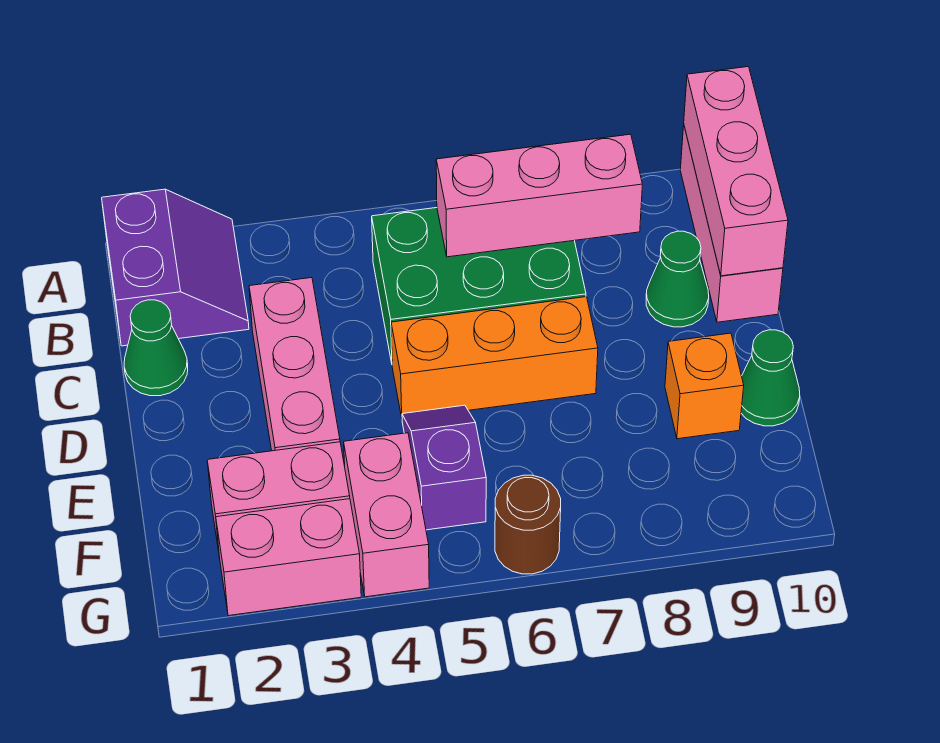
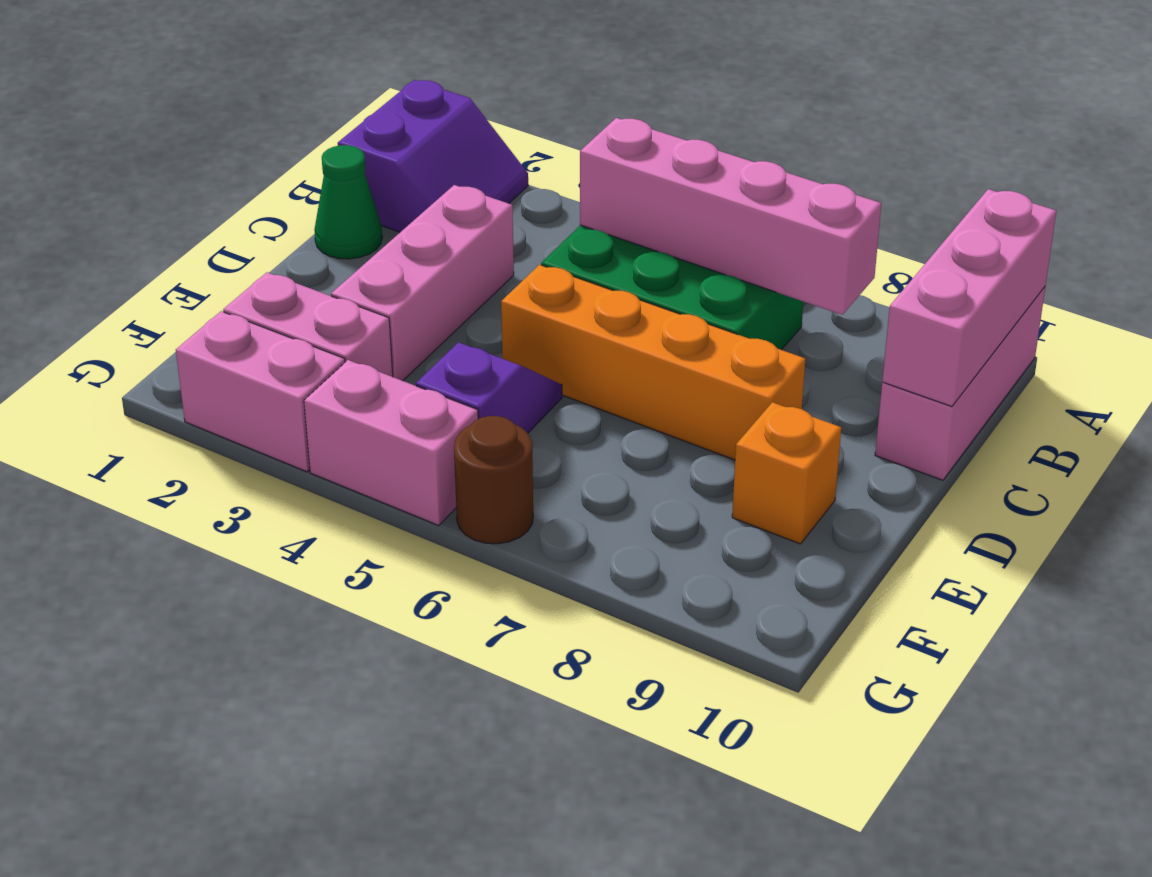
pink 1x3 brick [436,134,642,257] -> pink 1x4 brick [580,118,881,315]
green 1x1 cone [646,231,709,327] -> none
orange 1x3 brick [391,297,598,417] -> orange 1x4 brick [501,265,805,460]
green 1x1 cone [741,330,800,426] -> none
pink 1x2 brick [344,433,429,597] -> pink 1x2 brick turned to [304,360,478,526]

